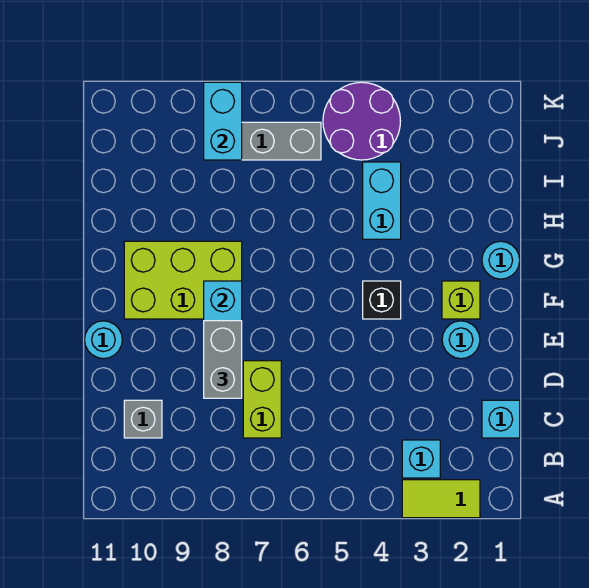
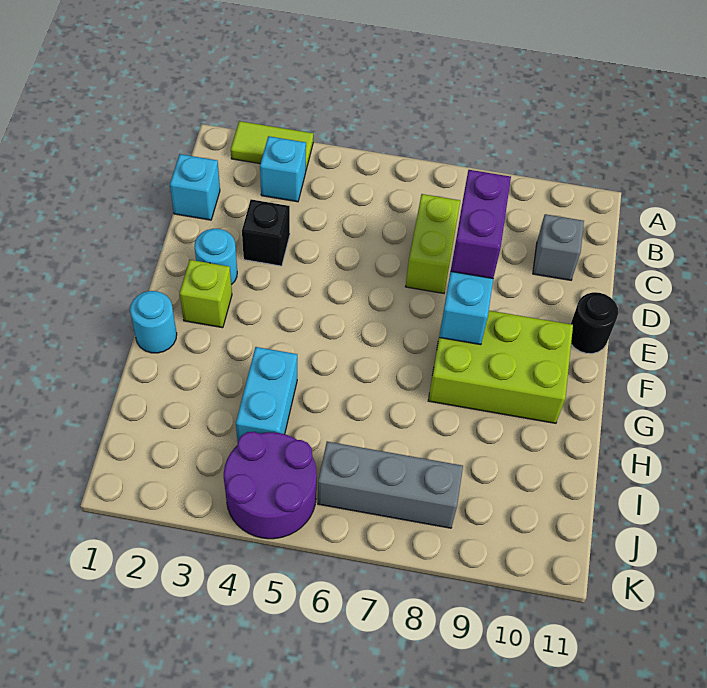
grey 1x2 brick [204,321,242,398] -> purple 1x2 brick [451,170,511,279]
cyan 1x1 round brick [85,321,122,359] -> black 1x1 round brick [571,292,618,354]
black 1x1 brick [363,281,401,319] -> black 1x1 brick moved to [242,199,290,266]
cyan 1x2 brick [204,82,242,160] -> none

